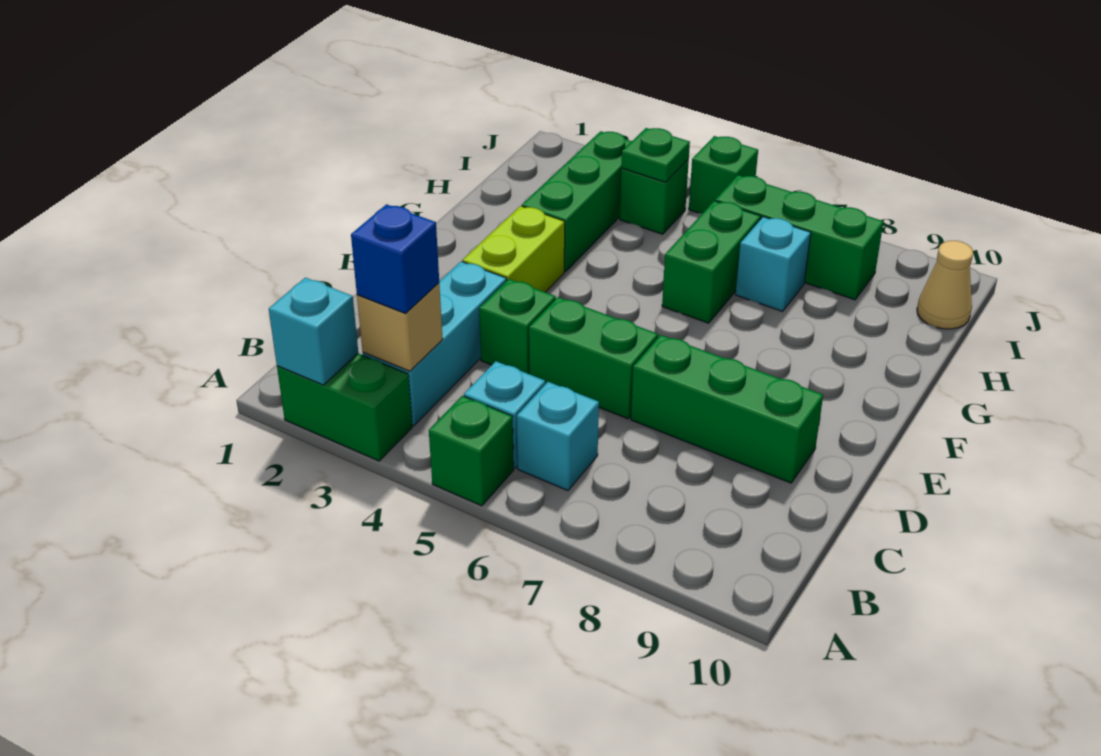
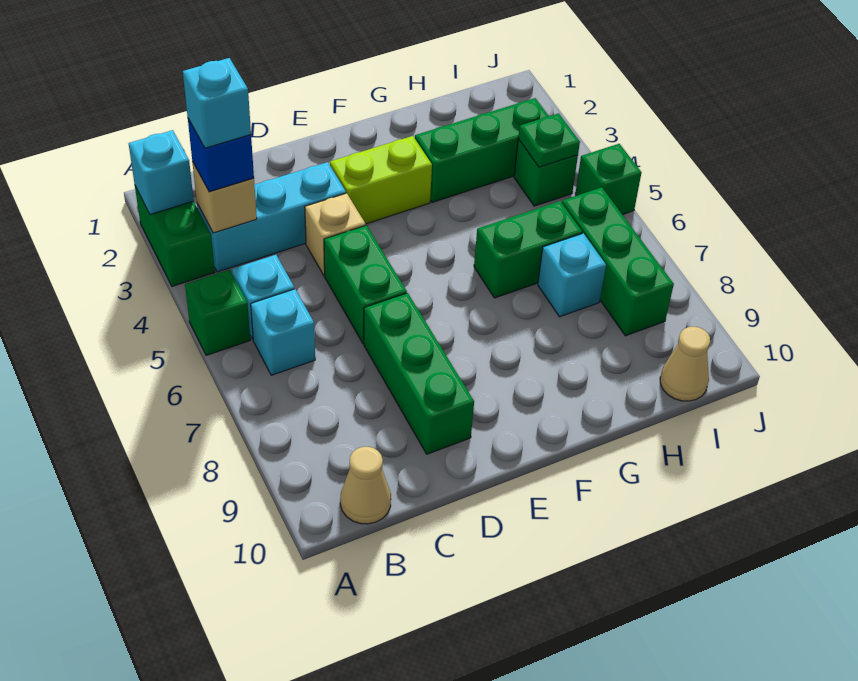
none -> cyan 1x1 brick [183,58,251,148]
none -> tan 1x1 cone [340,447,391,524]
green 1x1 brick [479,279,556,374] -> tan 1x1 brick [305,193,366,276]

